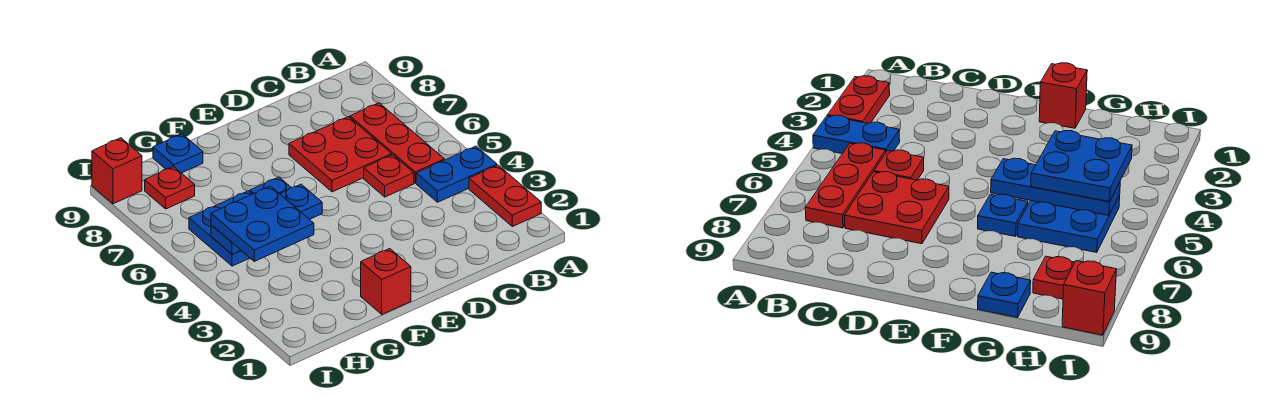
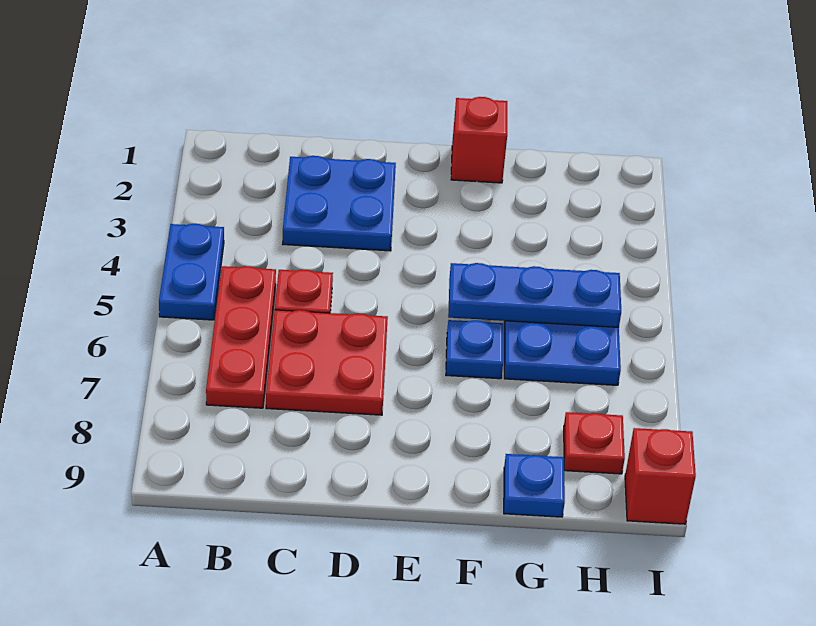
red 1x2 plate [469,165,541,227] -> none
blue 1x2 plate [416,146,497,202] -> blue 1x2 plate turned to [159,224,224,320]
blue 2x2 plate [211,186,314,261] -> blue 2x2 plate moved to [283,156,396,251]

